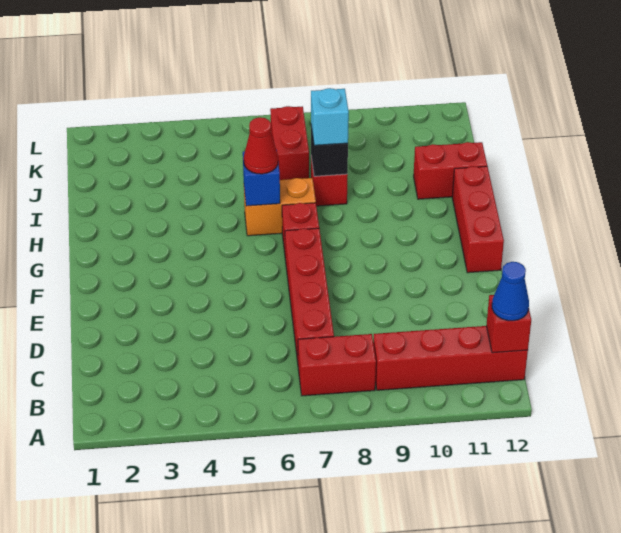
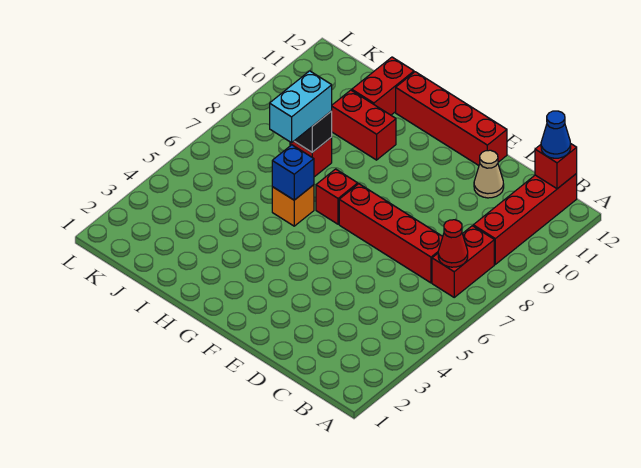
none -> tan 1x1 cone [474,150,504,198]
red 1x3 brick [452,166,504,273] -> red 1x4 brick [396,72,507,165]
orange 1x2 brick [244,178,316,236] -> orange 1x1 brick [272,185,314,226]
red 1x1 cone [244,117,278,174] -> red 1x1 cone moved to [438,220,468,267]
cyan 1x1 brick [311,88,349,145] -> cyan 1x2 brick [270,71,332,143]
red 1x2 brick [270,106,309,180] -> red 1x2 brick moved to [332,90,396,160]

